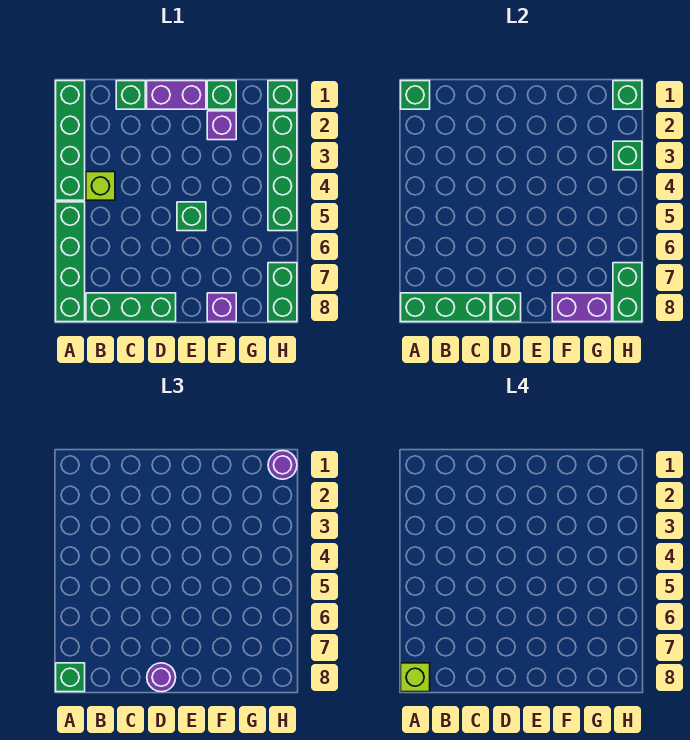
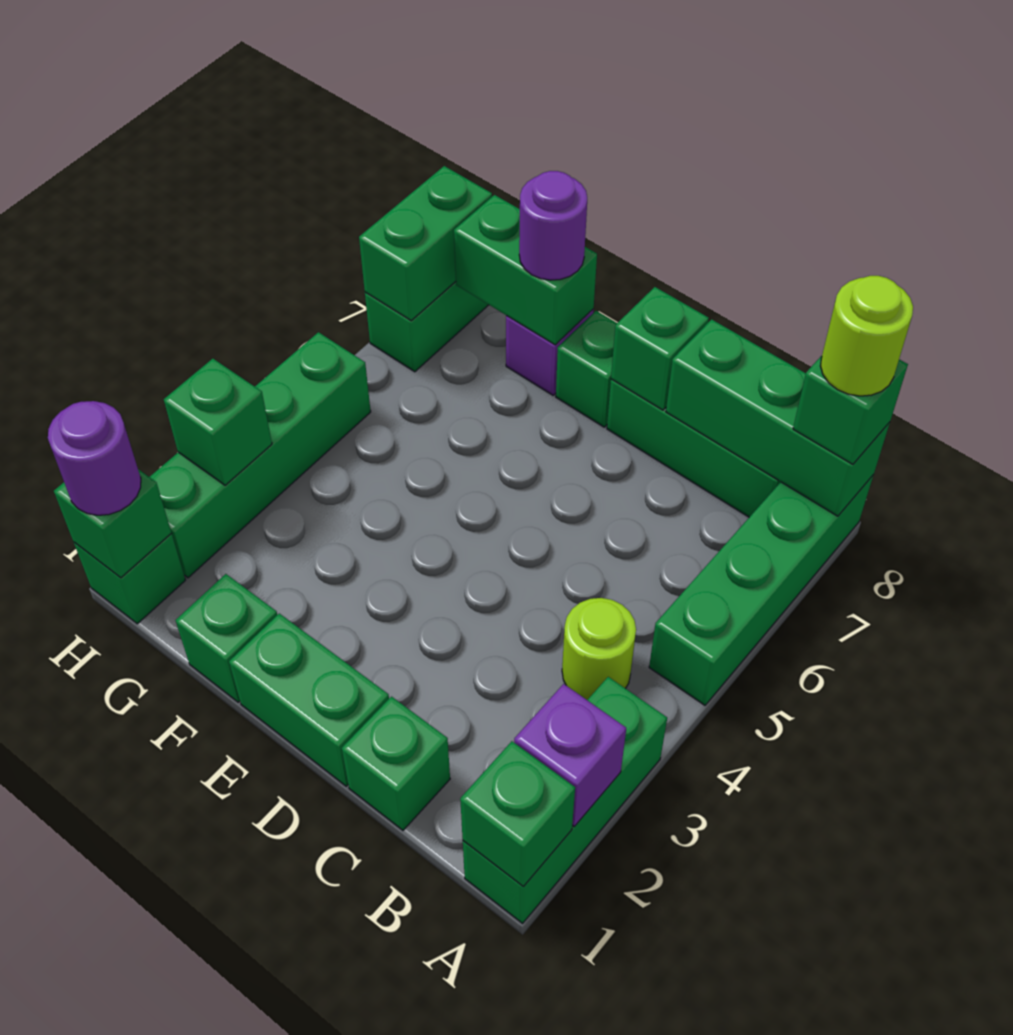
green 1x4 brick [56,81,85,200] -> green 1x3 brick [463,677,667,923]
lime 1x1 brick [401,663,430,692] -> lime 1x1 round brick [821,276,913,396]
lime 1x1 brick [86,172,115,200] -> lime 1x1 round brick [562,598,636,700]
purple 1x2 brick [147,81,206,109] -> green 1x2 brick [229,613,389,786]
purple 1x1 round brick [147,663,176,692] -> purple 1x1 round brick moved to [519,171,587,280]
green 1x1 brick [177,202,206,231] -> green 1x1 brick moved to [556,311,617,427]
purple 1x1 brick [207,111,236,140] -> purple 1x1 brick moved to [514,684,626,827]
purple 1x2 brick [552,293,612,322] -> green 1x2 brick [454,195,597,345]

